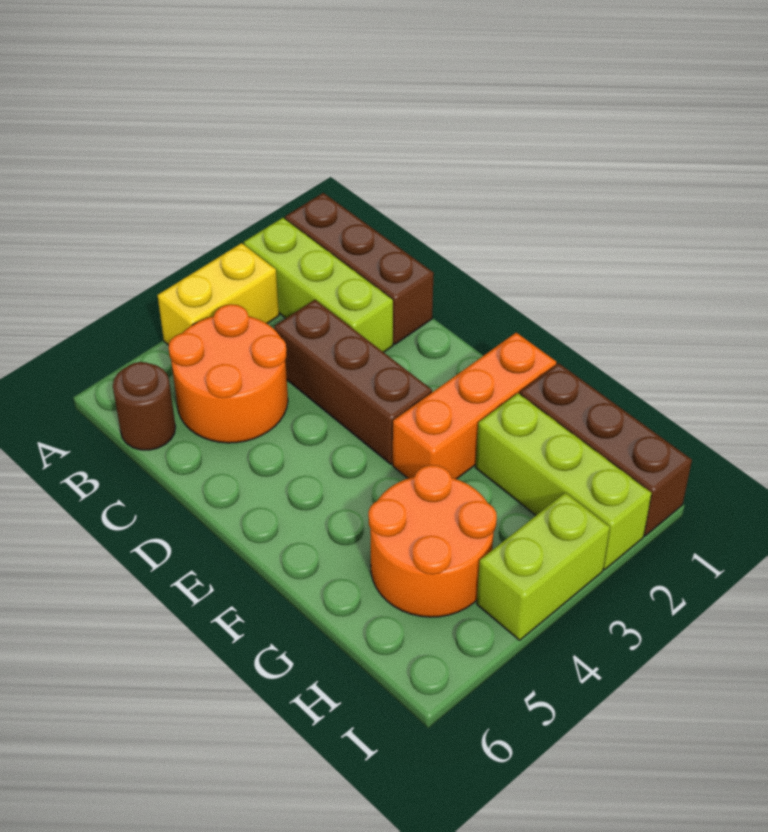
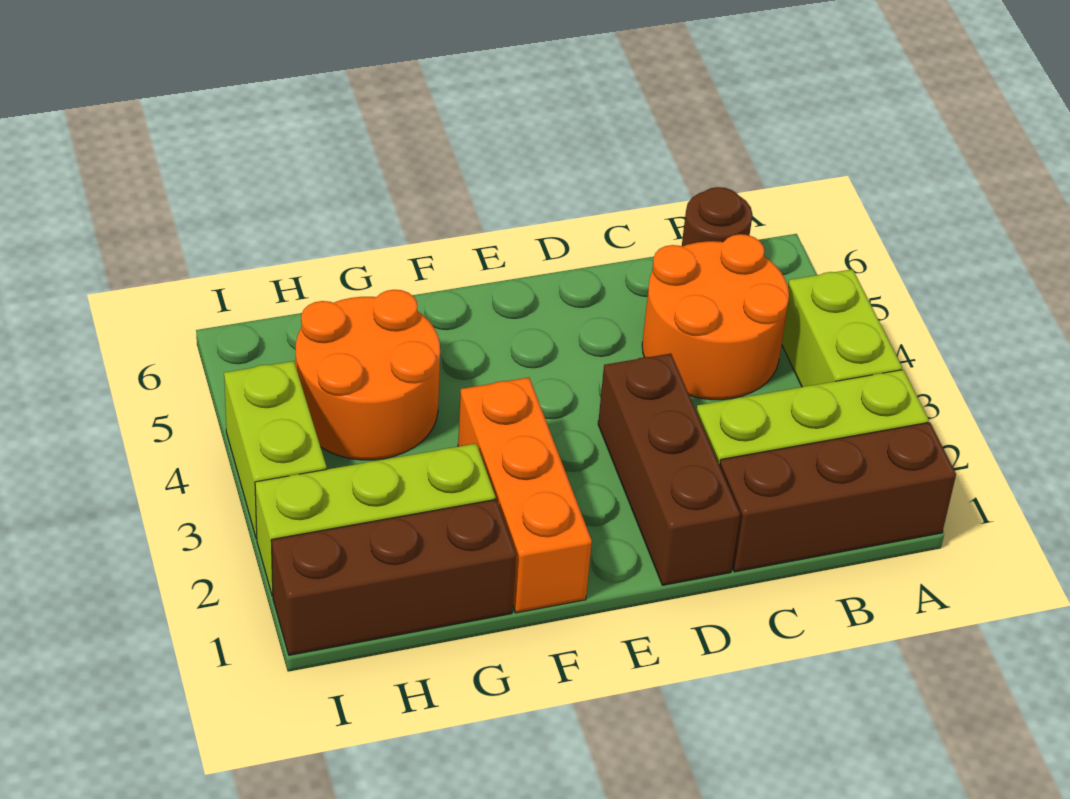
yellow 1x2 brick [157,243,279,345] -> lime 1x2 brick [782,269,902,387]
brown 1x3 brick [274,300,432,464] -> brown 1x3 brick turned to [598,354,740,585]

